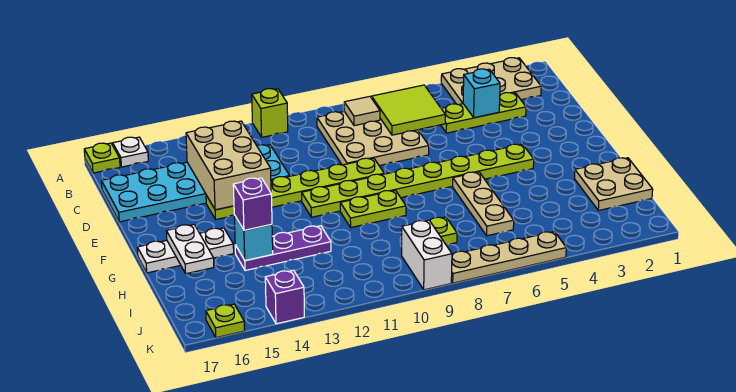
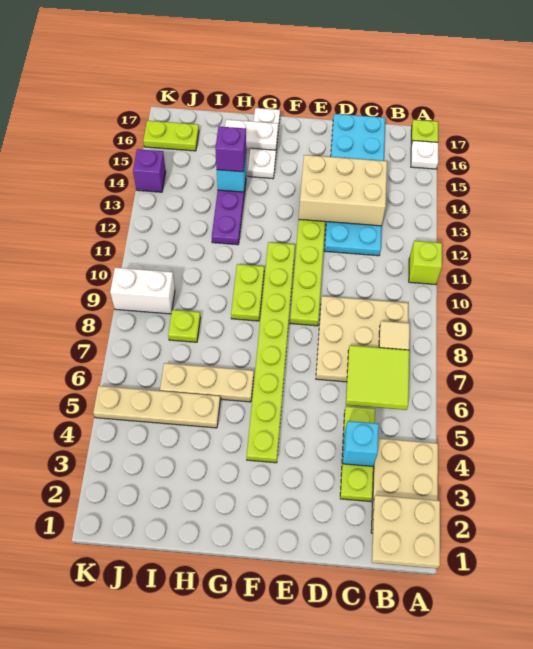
tan 2x2 plate [574,158,653,210] -> tan 2x2 plate moved to [372,495,440,569]
tan 1x4 plate [451,231,566,283] -> tan 1x4 plate turned to [93,386,220,428]
lime 1x1 plate [206,304,245,338] -> lime 1x2 plate [143,121,199,151]

